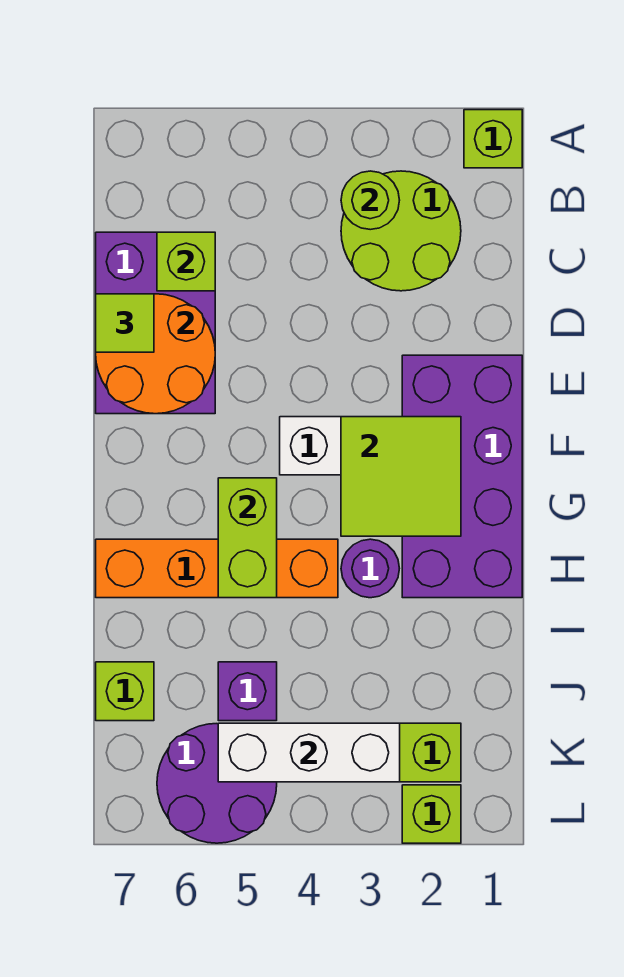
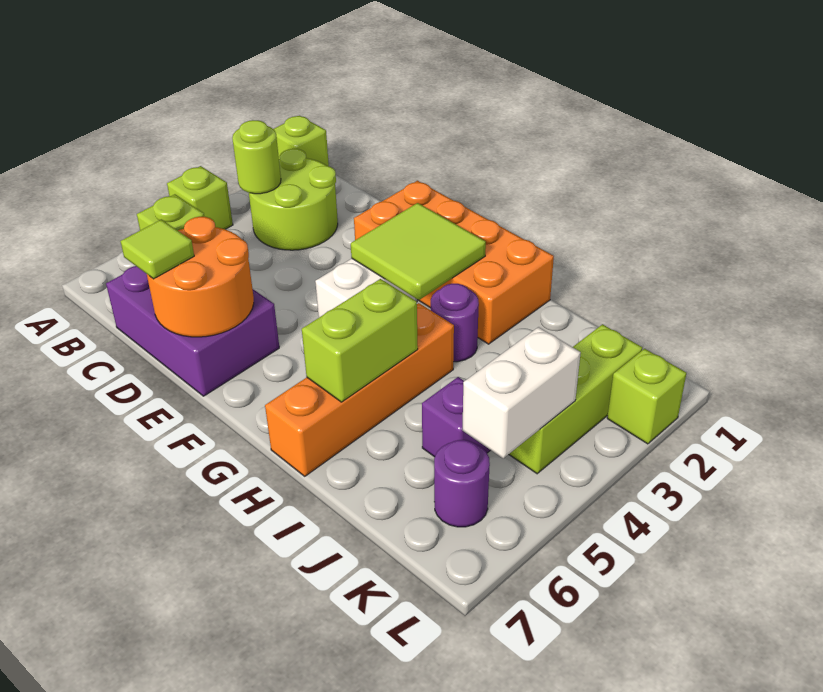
purple 2x4 brick [402,355,522,598] -> orange 2x4 brick [354,181,554,344]
lime 1x2 brick [218,478,277,598] -> lime 1x2 brick turned to [302,279,418,402]
lime 1x1 brick [96,662,154,721] -> lime 1x1 brick moved to [167,166,233,229]
white 1x3 brick [218,723,400,782] -> white 1x2 brick [462,327,581,458]
purple 2x2 round brick [157,724,277,843] -> purple 1x1 round brick [434,440,490,527]

